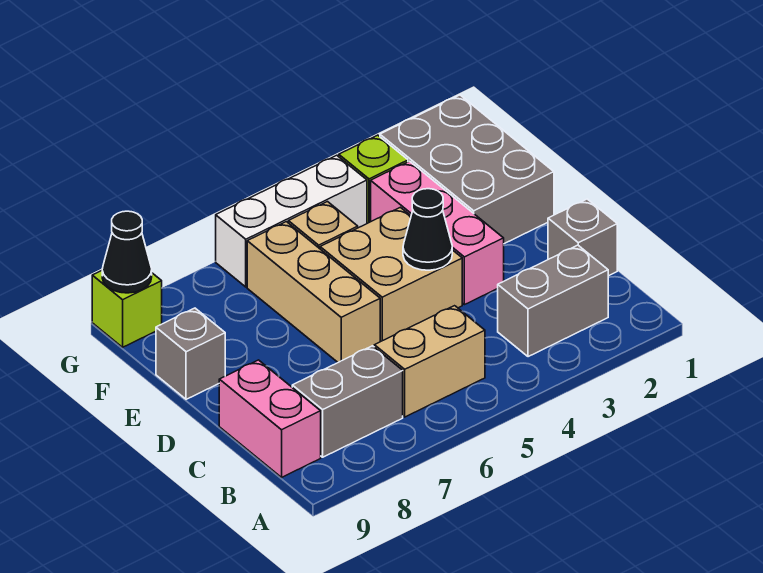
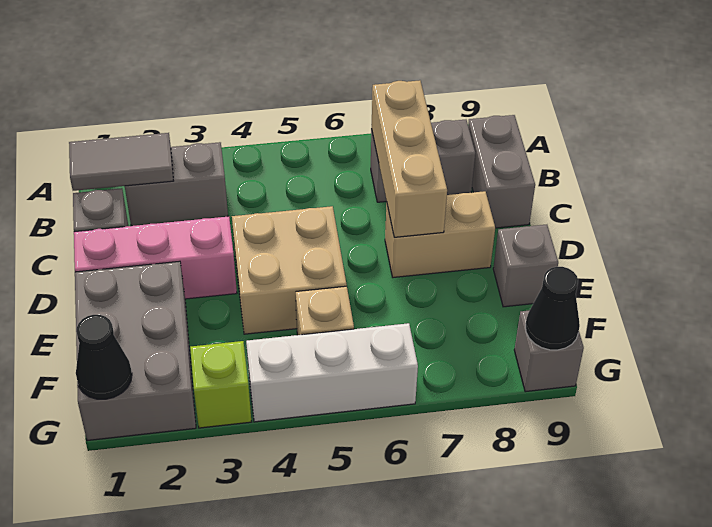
none -> grey 1x2 tile [69,133,173,191]
tan 1x2 brick [374,306,485,417] -> tan 1x2 brick moved to [385,191,495,278]
pink 1x2 brick [219,360,321,477] -> grey 1x2 brick [468,115,535,228]
pink 1x3 brick [371,161,504,305] -> pink 1x3 brick turned to [74,216,237,299]
black 1x1 cone [403,189,452,270] -> black 1x1 cone moved to [76,315,132,399]
tan 1x3 brick [247,222,380,362] -> tan 1x3 brick moved to [372,80,447,237]
lime 1x1 brick [92,271,162,347] -> grey 1x1 brick [514,311,584,392]

